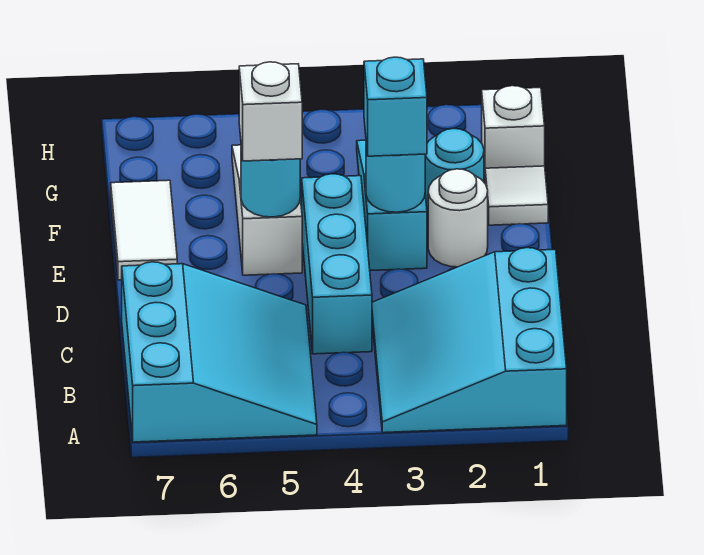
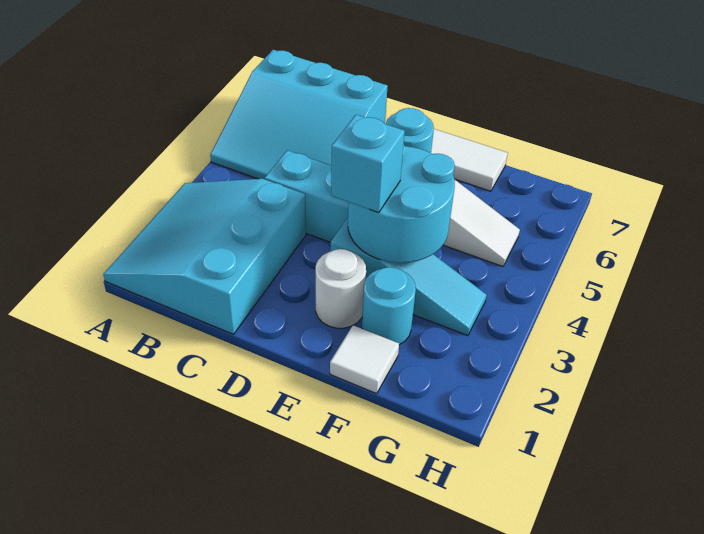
cyan 3x3 slope [372,248,567,433] -> cyan 3x3 slope turned to [103,179,306,334]
cyan 1x1 round brick [366,144,425,212] -> cyan 2x2 round brick [348,145,455,263]
white 1x1 brick [239,62,302,161] -> none
white 1x1 brick [482,86,545,178] -> none

